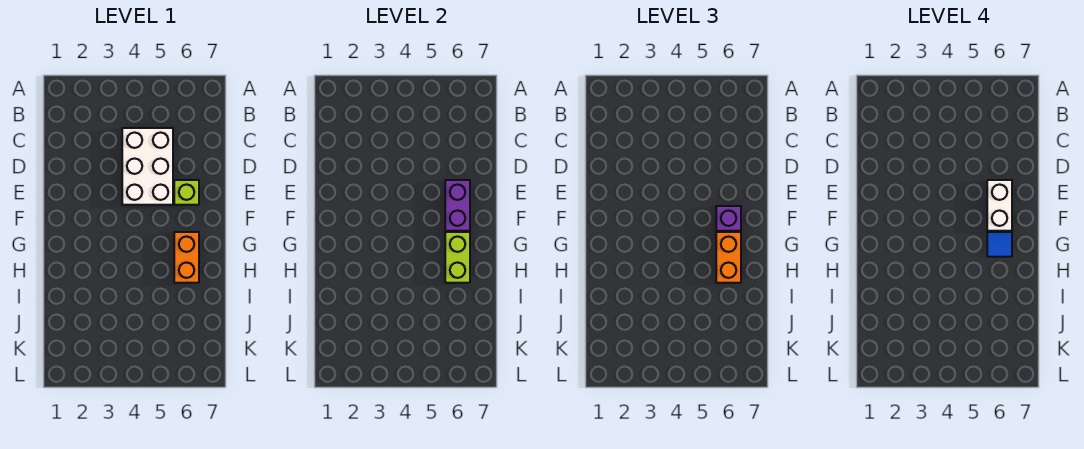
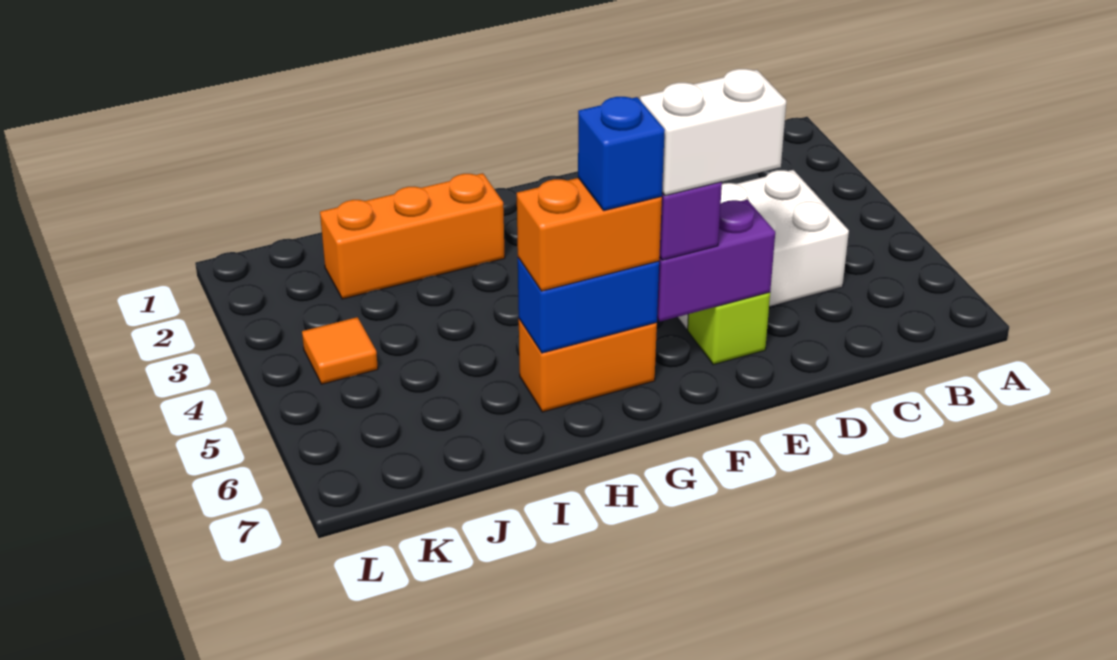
lime 1x2 brick [445,232,470,283] -> blue 1x2 brick [518,258,659,353]
blue 1x1 tile [987,232,1012,257] -> blue 1x1 brick [578,97,665,211]
none -> orange 1x3 brick [320,173,505,299]
none -> orange 1x1 tile [302,317,378,384]

